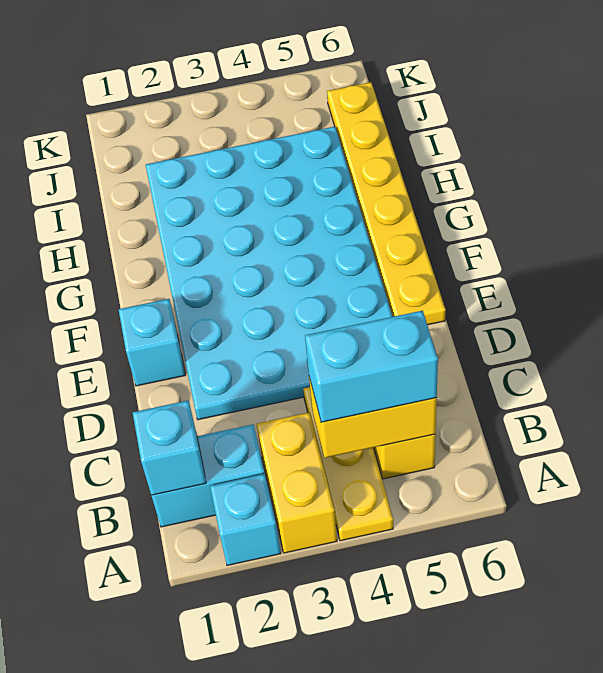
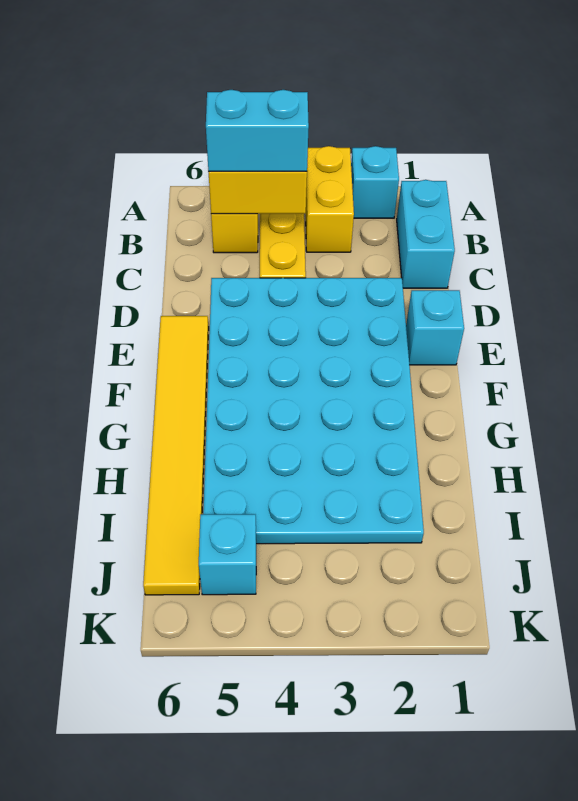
cyan 1x2 brick [151,424,265,527] -> cyan 1x2 brick turned to [397,180,455,288]
cyan 1x1 brick [133,400,206,495] -> cyan 1x1 brick moved to [199,514,256,595]
yellow 1x6 plate [327,82,446,325] -> yellow 1x6 tile [143,316,209,595]

